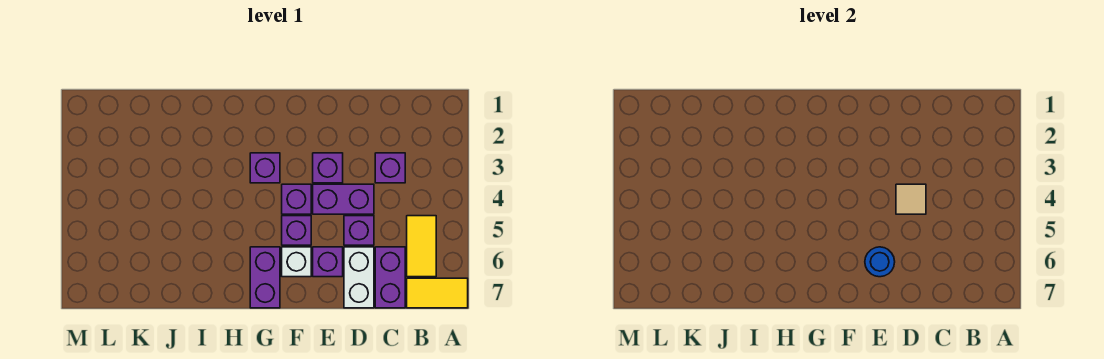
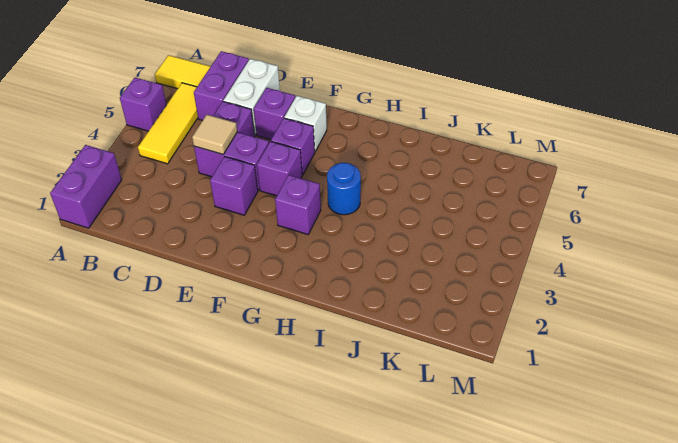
yellow 1x2 tile [407,216,436,277] -> yellow 1x3 tile [138,83,198,164]
purple 1x1 brick [375,153,405,183] -> purple 1x1 brick moved to [120,78,166,131]
blue 1x1 round brick [865,247,895,277] -> blue 1x1 round brick moved to [327,163,361,215]
purple 1x2 brick [250,247,280,308] -> purple 1x2 brick moved to [50,145,122,228]

